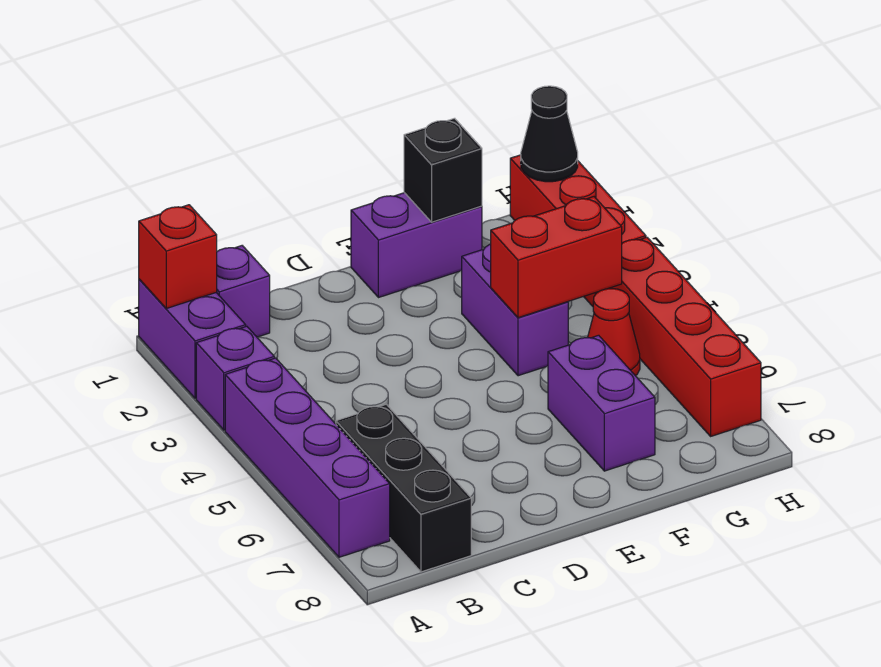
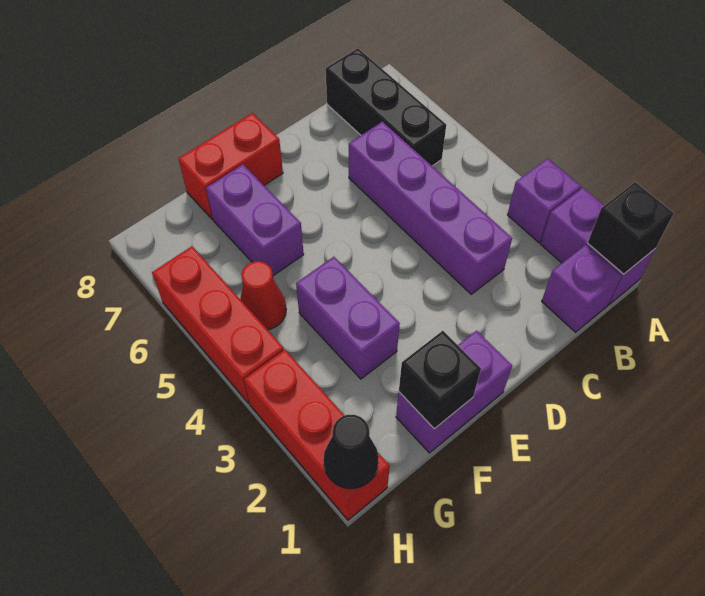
red 1x1 brick [139,205,217,308] -> black 1x1 brick [588,182,674,274]
purple 1x4 brick [225,358,390,557] -> purple 1x4 brick moved to [349,122,512,294]
red 1x2 brick [491,197,622,318] -> red 1x2 brick moved to [178,113,283,219]
red 1x4 brick [597,237,761,436] -> red 1x3 brick [152,246,284,403]

